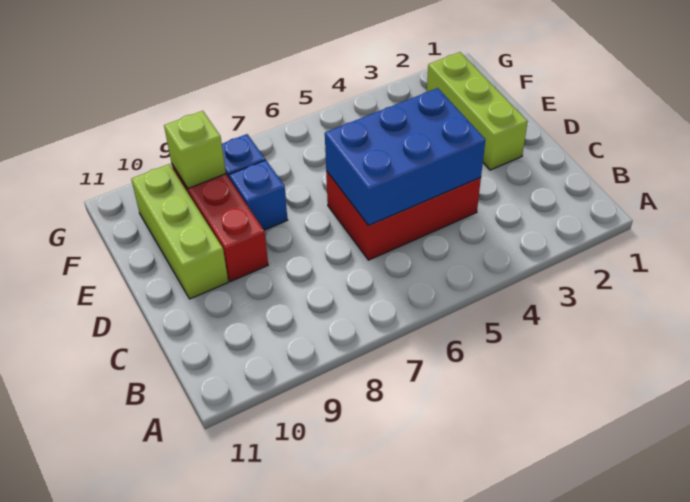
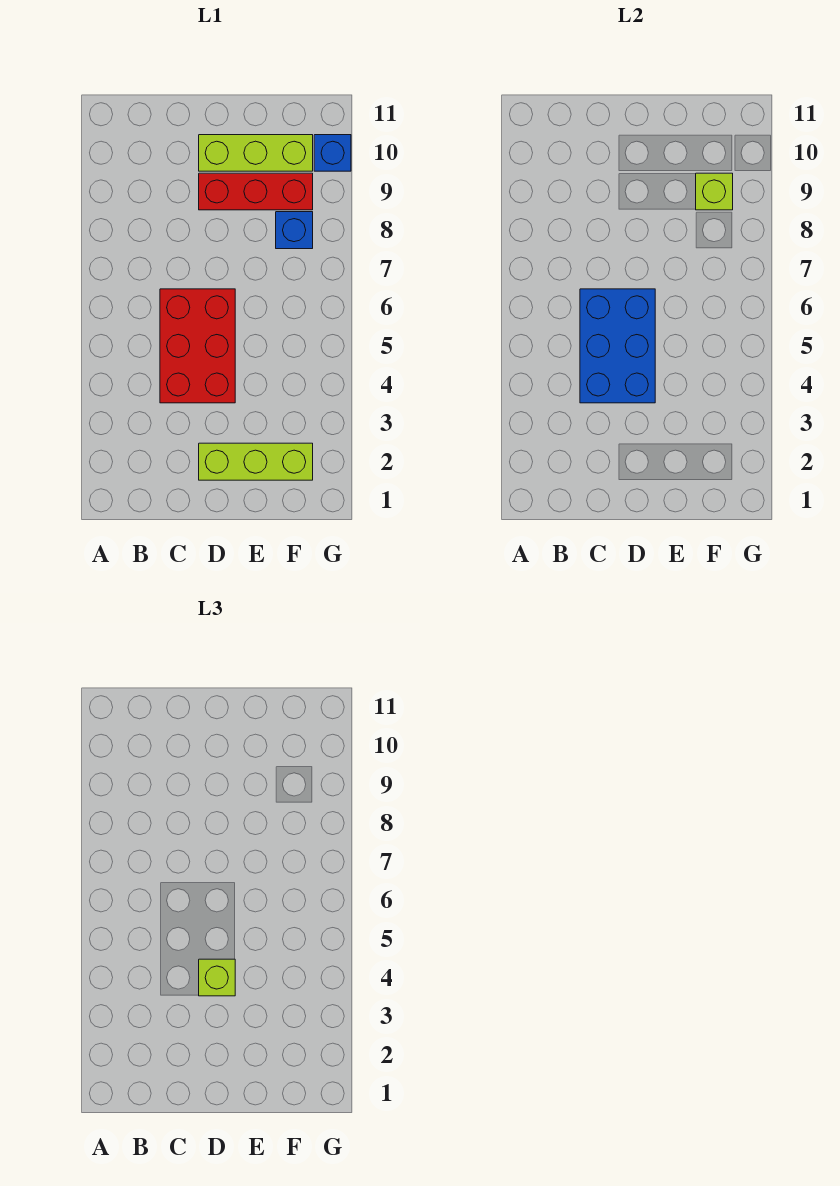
none -> lime 1x1 brick [199,959,235,996]
blue 1x1 brick [229,160,287,230] -> blue 1x1 brick moved to [314,135,351,171]

